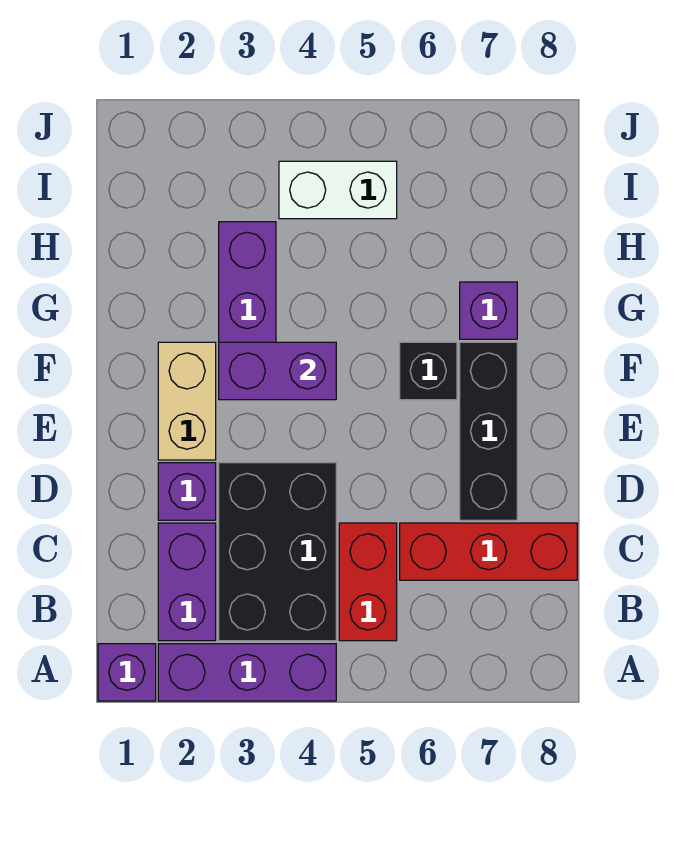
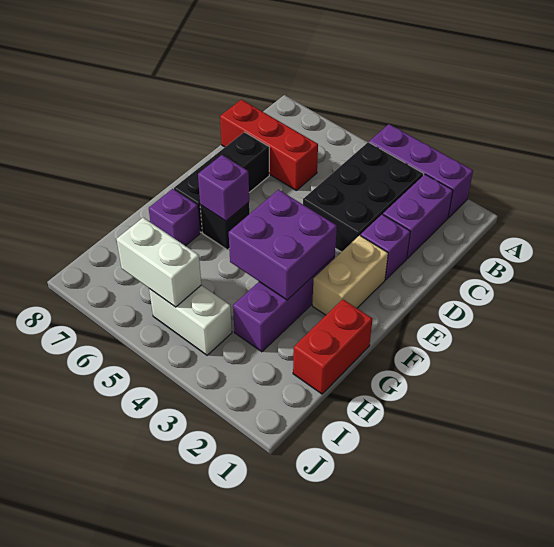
purple 1x1 brick [98,644,156,701] -> purple 1x1 brick moved to [198,155,249,221]
red 1x2 brick [339,523,397,641] -> red 1x2 brick moved to [293,299,372,394]
purple 1x2 brick [219,342,336,400] -> purple 2x2 brick [229,190,337,300]
none -> white 1x2 brick [117,218,201,307]

